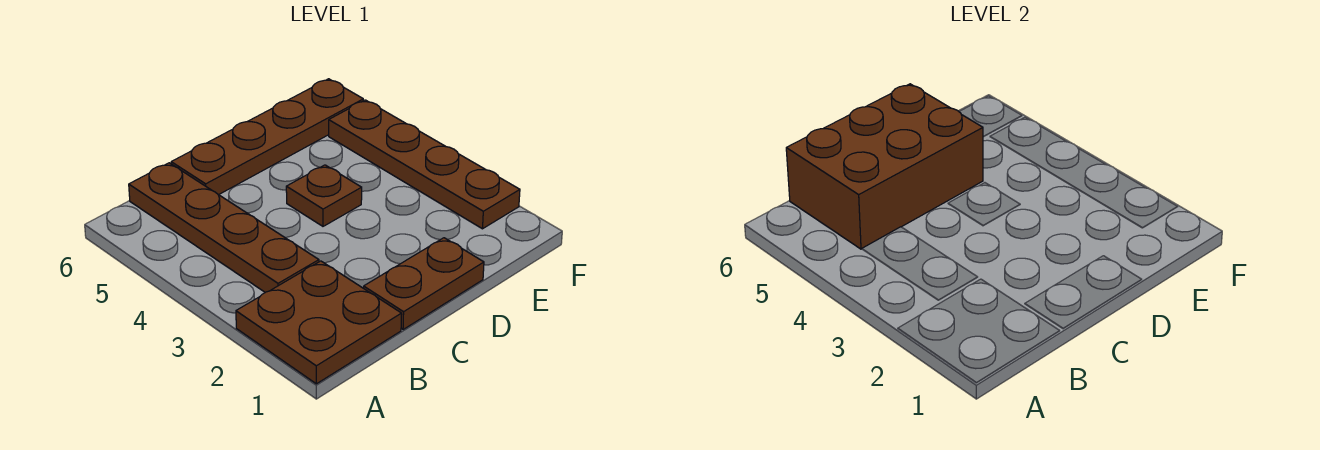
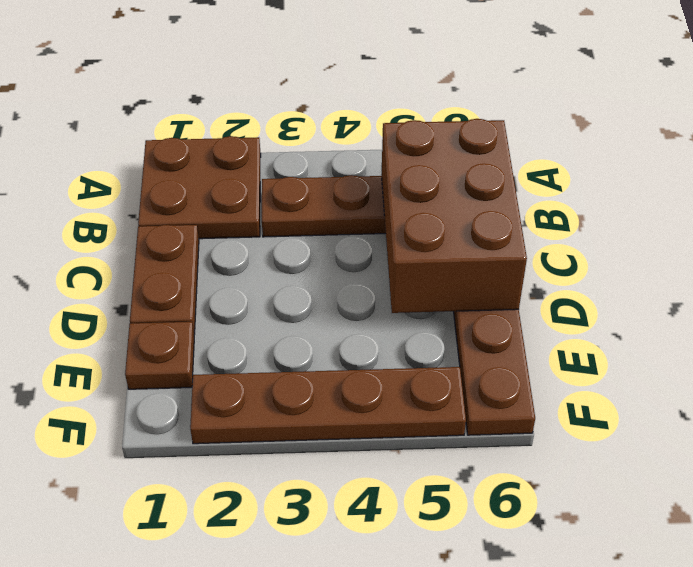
brown 1x1 plate [286,165,362,226] -> brown 1x1 plate moved to [125,322,194,389]

